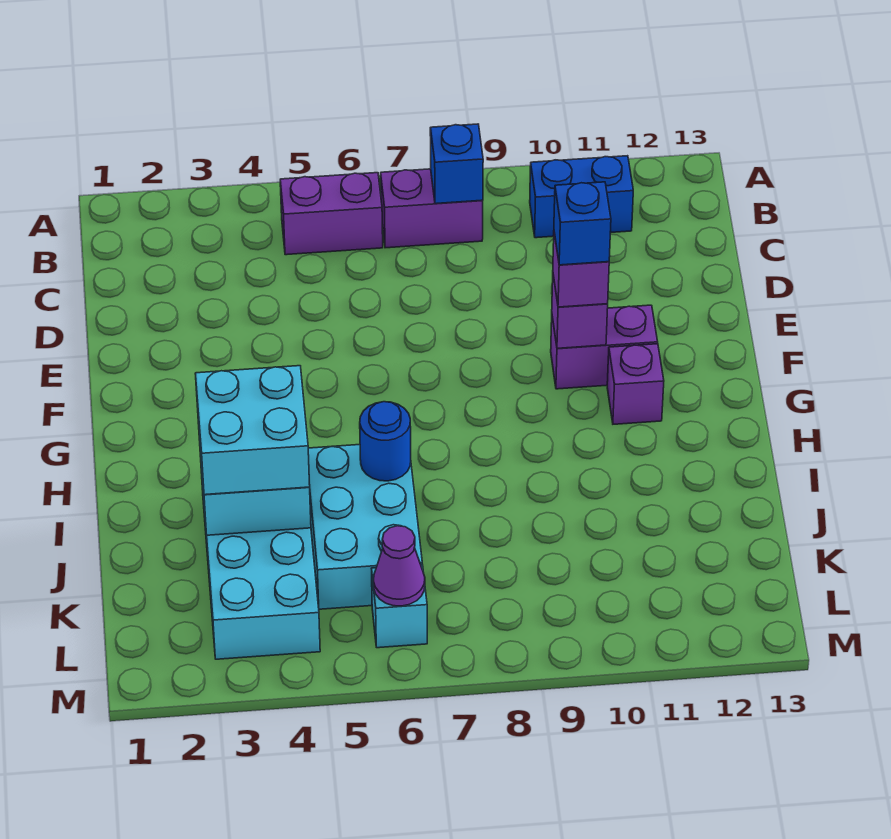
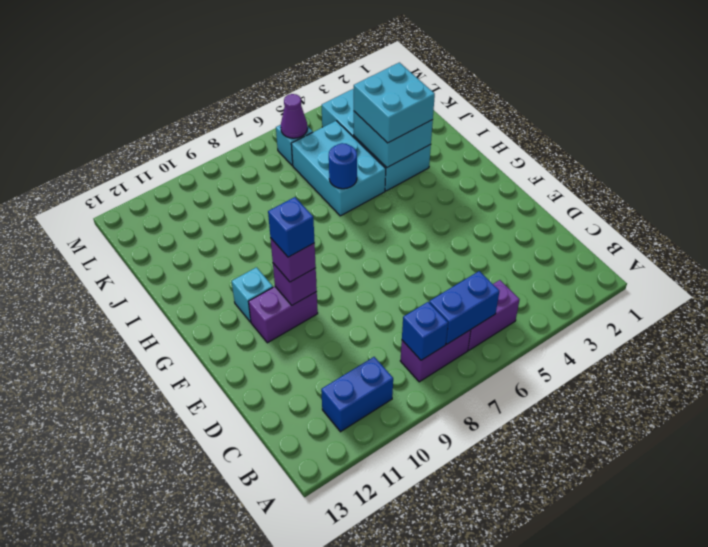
none -> blue 1x2 brick [429,271,499,344]
purple 1x1 brick [607,344,664,424] -> cyan 1x1 brick [232,267,273,322]

